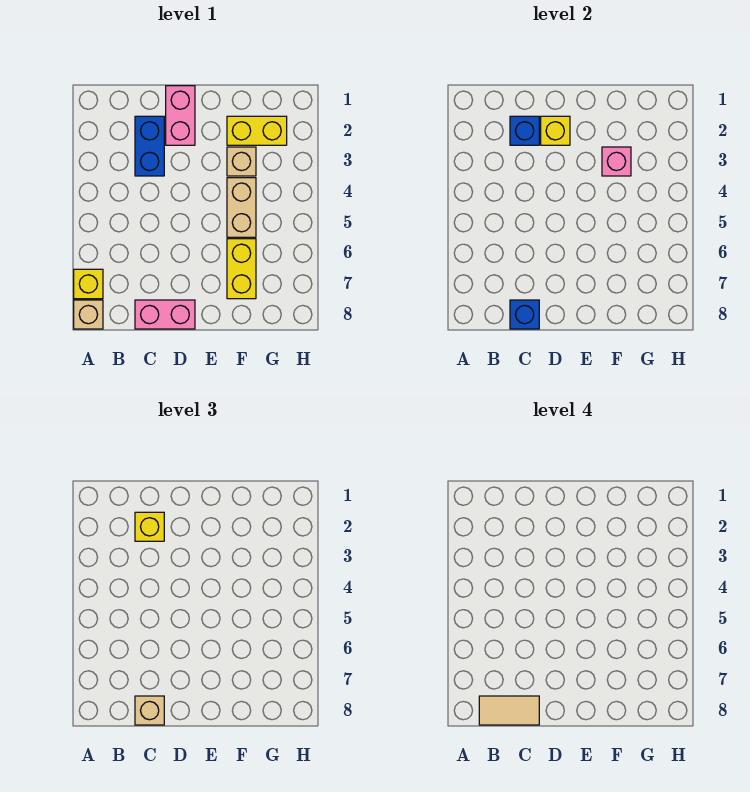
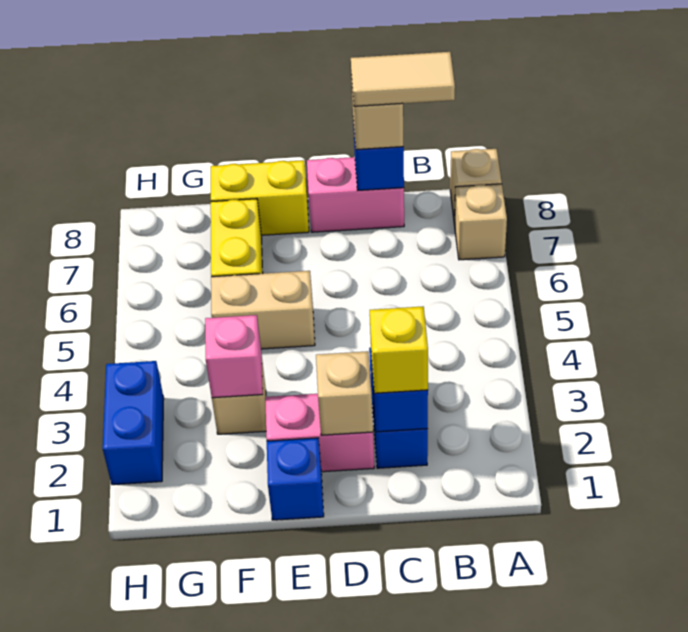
yellow 1x1 brick [74,269,103,299] -> tan 1x1 brick [454,184,507,260]
pink 1x2 brick [166,86,195,145] -> pink 1x2 brick turned to [265,394,374,472]
yellow 1x1 brick [541,116,570,145] -> tan 1x1 brick [316,351,373,435]
none -> blue 1x1 brick [267,438,324,520]
yellow 1x2 brick [227,116,287,145] -> yellow 1x2 brick moved to [211,160,309,235]
tan 1x2 brick [227,178,256,237] -> tan 1x2 brick turned to [211,271,315,349]
none -> blue 1x2 brick [103,361,164,485]

